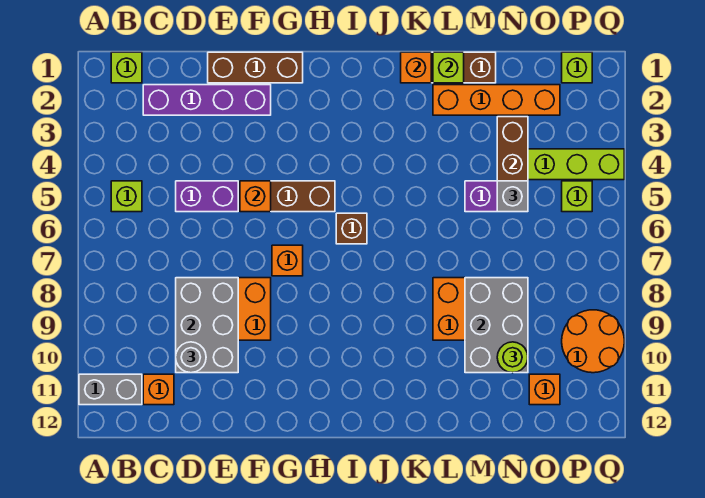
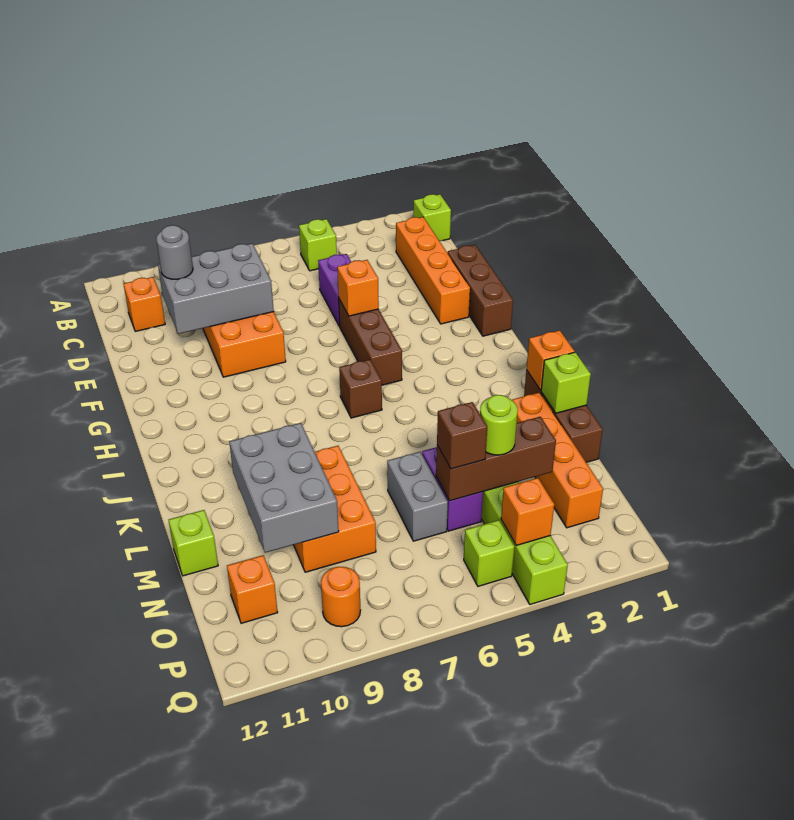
grey 1x2 brick [79,374,142,405] -> grey 1x2 brick moved to [387,452,448,541]
purple 1x4 brick [143,85,271,115] -> orange 1x4 brick [396,217,470,324]
orange 1x1 brick [272,245,303,276] -> orange 1x1 brick moved to [501,478,554,545]
grey 2x3 brick [465,278,528,373] -> grey 2x3 brick turned to [229,423,339,553]
grey 1x1 brick [497,181,528,212] -> brown 1x1 brick [437,402,487,469]
lime 1x1 round brick [497,342,528,373] -> lime 1x1 round brick moved to [480,395,518,455]
lime 1x1 brick [562,52,592,83] -> lime 1x1 brick moved to [169,510,218,576]
orange 2x2 round brick [562,310,624,373] -> orange 1x1 round brick [321,567,361,627]

